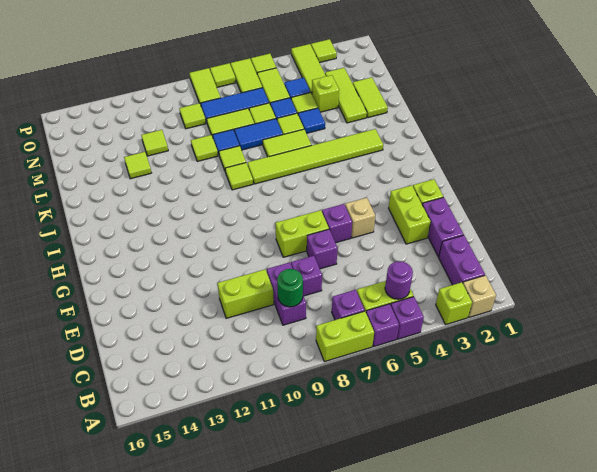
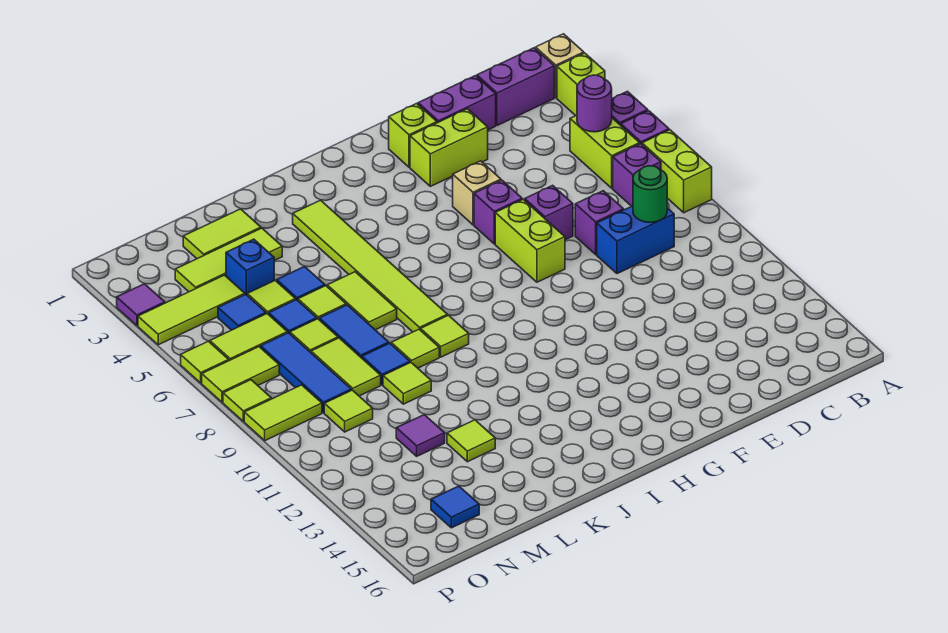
purple 1x2 brick [267,262,306,325] -> blue 1x2 brick [597,206,674,274]
lime 1x2 brick [217,269,274,318] -> none
lime 1x1 brick [312,75,339,112] -> blue 1x1 brick [226,239,274,295]
lime 1x1 tile [141,130,168,156] -> purple 1x1 tile [396,415,445,456]
none -> blue 1x1 tile [431,486,479,528]
lime 1x1 tile [311,39,337,63] -> purple 1x1 tile [117,284,165,326]

